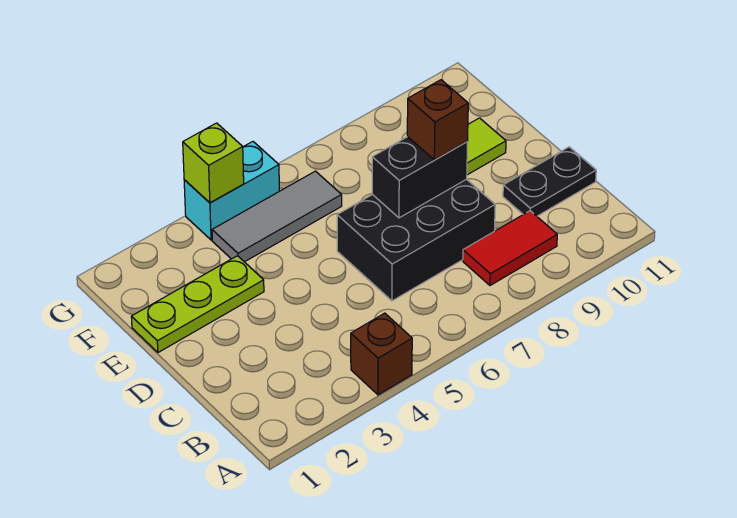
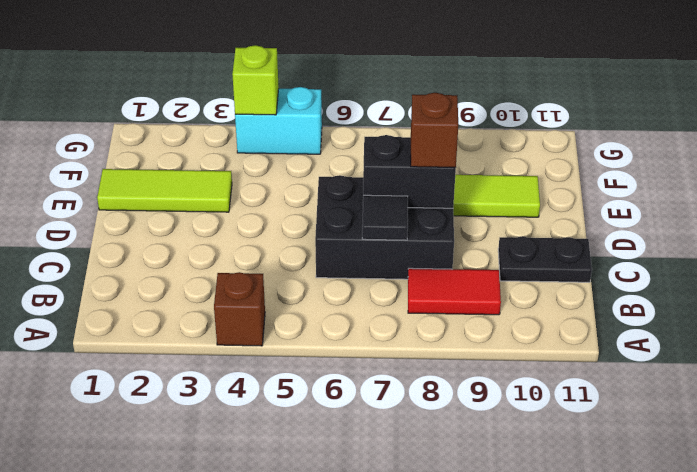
none -> black 1x1 tile [362,195,408,240]
lime 1x3 plate [131,256,264,352] -> lime 1x3 tile [97,169,232,212]
grey 1x3 tile [212,171,342,262] -> none

